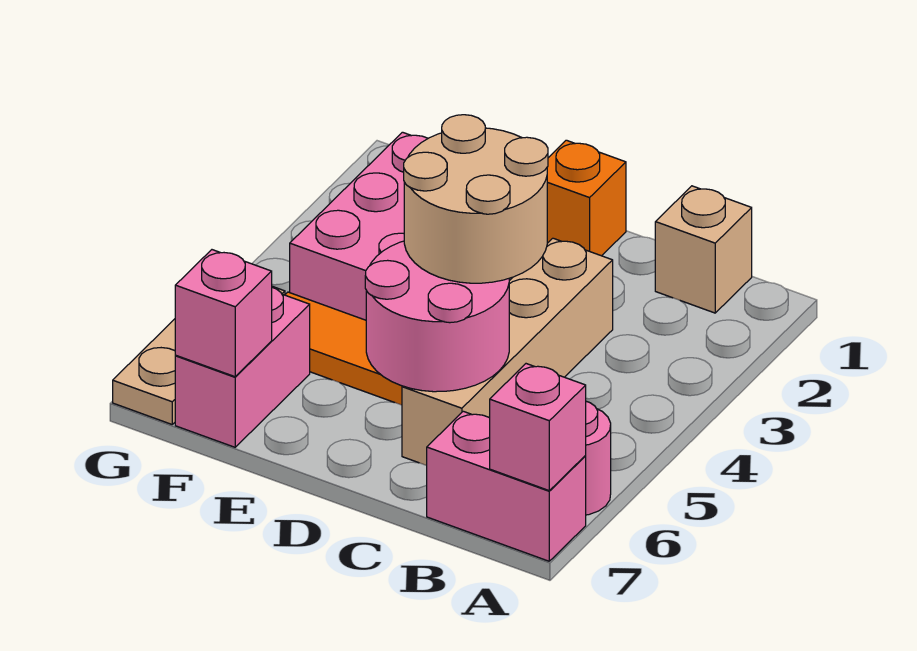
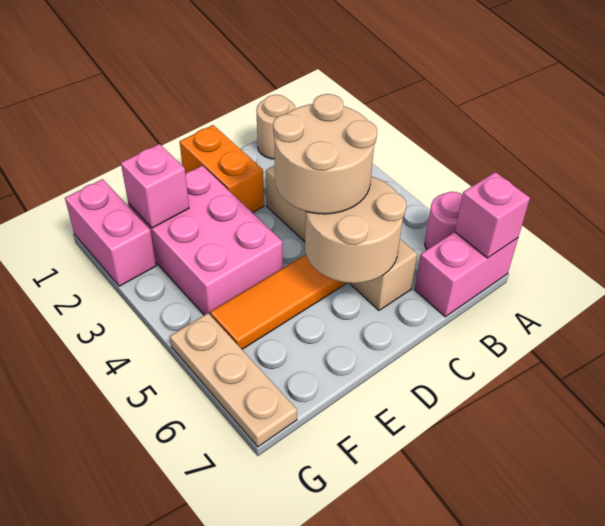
tan 1x1 brick [655,186,752,313] -> tan 1x1 round brick [256,95,296,159]
pink 2x2 round brick [365,241,509,392] -> tan 2x2 round brick [305,176,406,283]
orange 1x1 brick [547,140,626,256] -> orange 1x2 brick [180,125,264,213]
pink 1x2 brick [175,288,310,447] -> pink 1x2 brick moved to [65,179,156,286]
pink 1x1 brick [175,250,272,377] -> pink 1x1 brick moved to [121,144,189,228]

